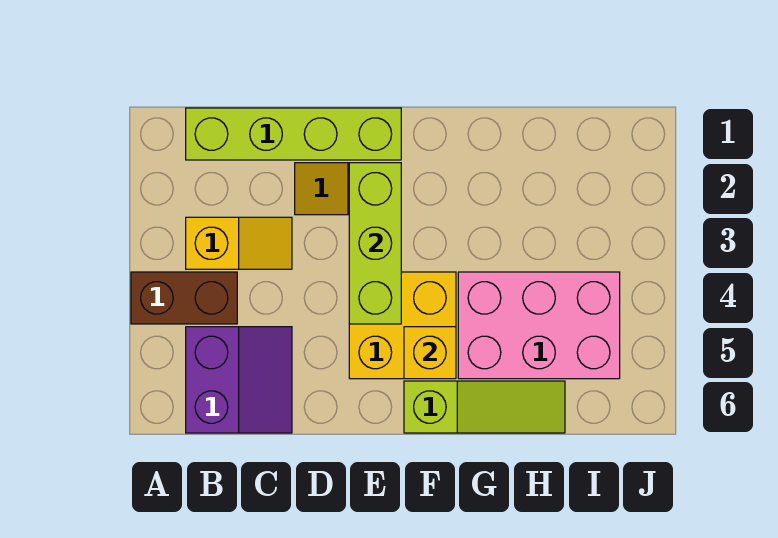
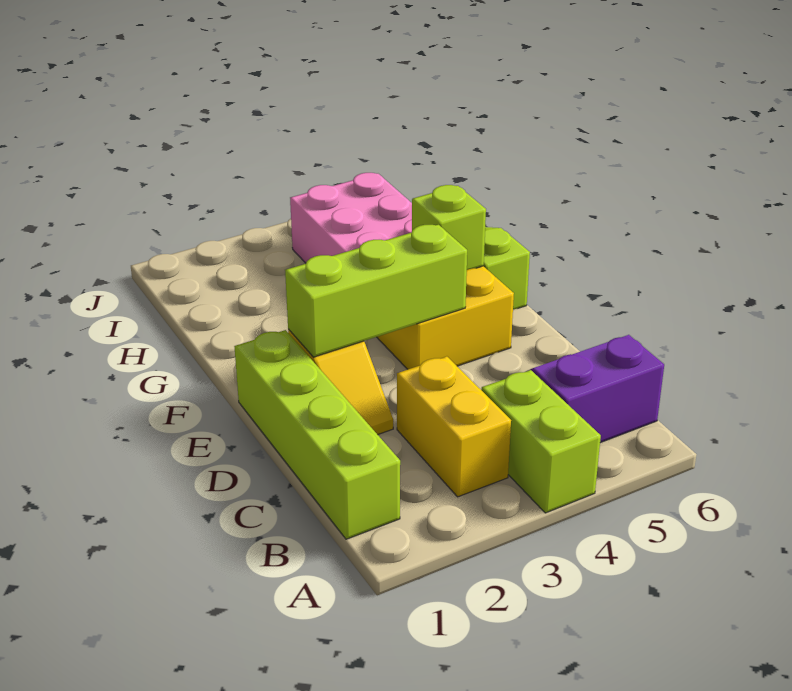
brown 1x2 brick [131,272,237,324] -> lime 1x2 brick [481,370,601,513]
yellow 1x2 slope [186,217,292,269] -> yellow 1x2 brick [397,356,511,497]
yellow 1x1 brick [404,327,456,379] -> lime 1x1 brick [412,185,486,270]

